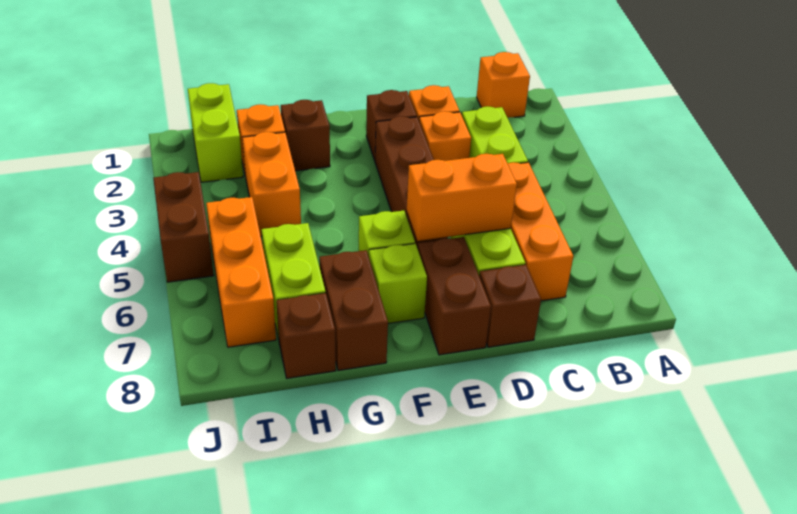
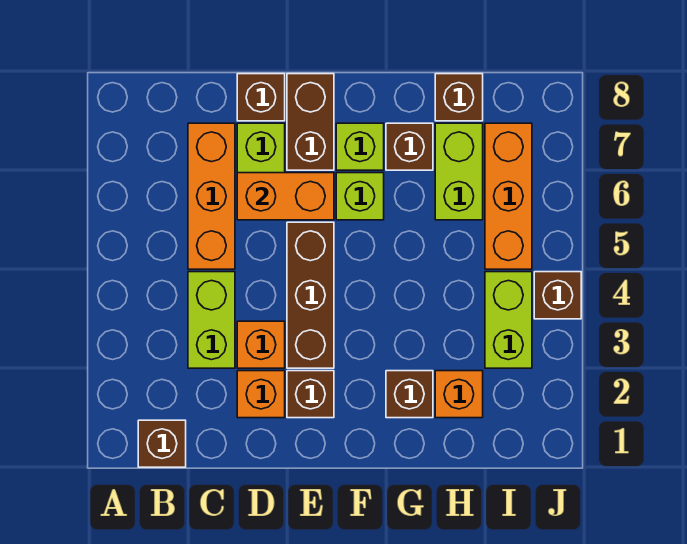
orange 1x1 brick [477,52,530,118] -> brown 1x1 brick [138,420,186,467]
brown 1x2 brick [319,250,388,371] -> brown 1x1 brick [386,123,433,170]
orange 1x2 brick [242,132,301,236] -> none
lime 1x2 brick [188,83,243,182] -> lime 1x2 brick moved to [485,272,532,368]
brown 1x2 brick [153,172,214,282] -> brown 1x1 brick [534,272,581,319]

